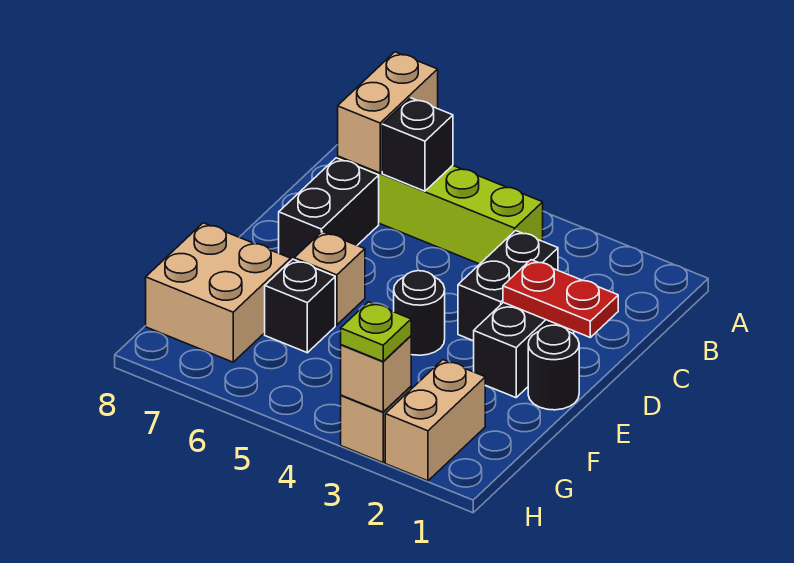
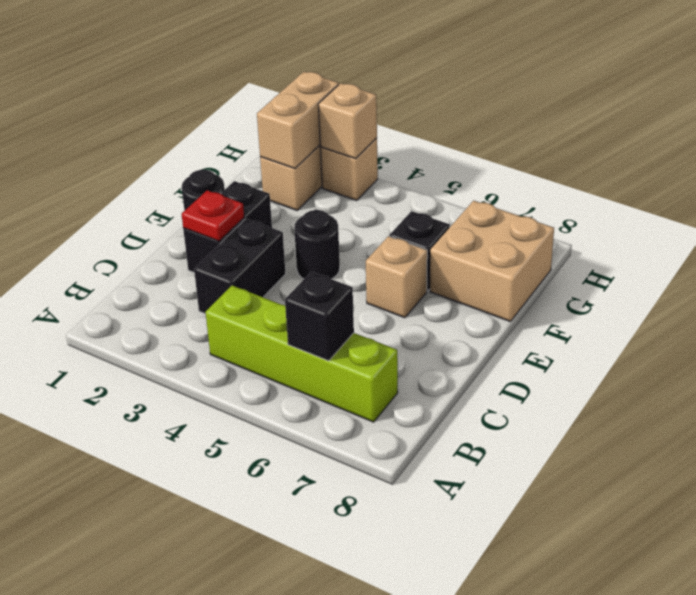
tan 1x2 brick [338,52,438,173] -> tan 1x2 brick moved to [257,72,339,169]
black 1x2 brick [279,158,379,260] -> none
red 1x2 plate [503,260,618,337] -> red 1x1 plate [182,190,244,241]
lime 1x1 plate [341,302,411,361] -> none

